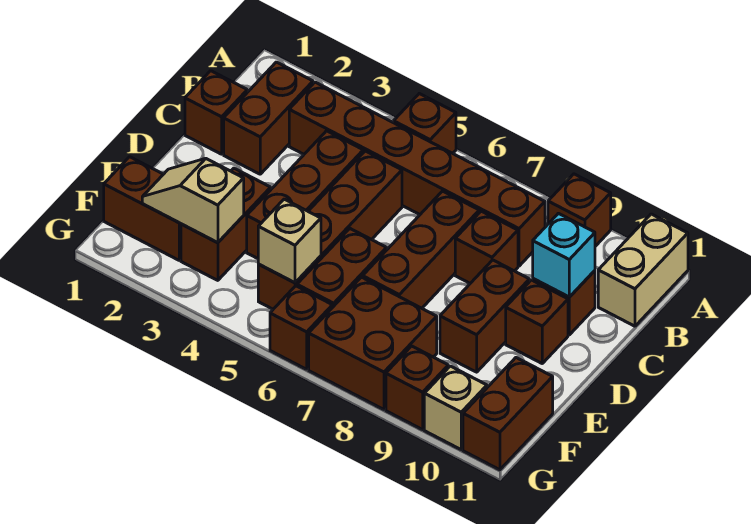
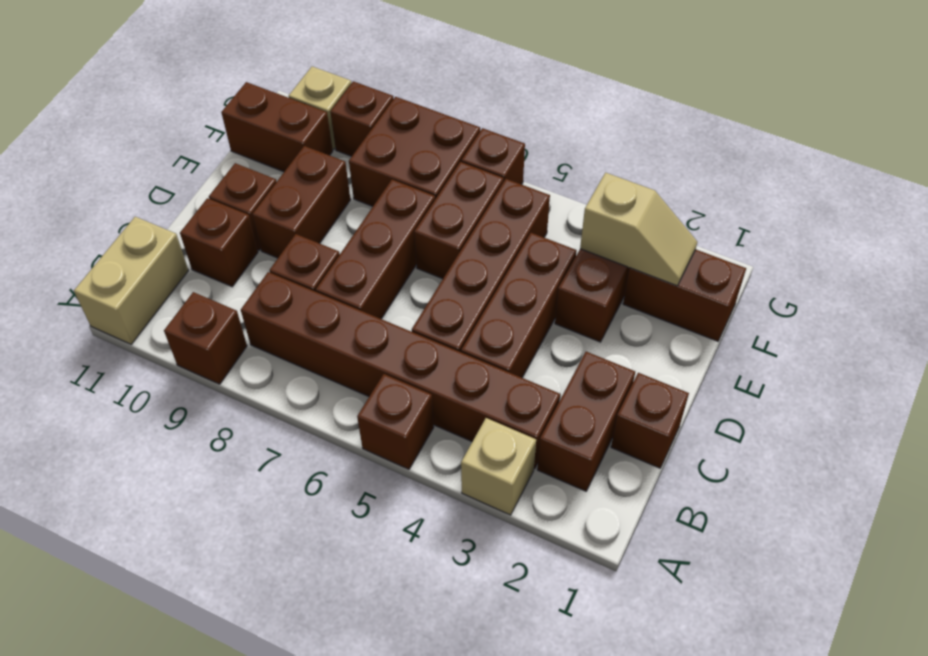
cyan 1x1 brick [533,213,595,297] -> none
tan 1x1 brick [258,199,321,283] -> tan 1x1 brick moved to [461,418,536,515]
brown 1x2 brick [463,358,553,470] -> brown 1x2 brick turned to [221,82,333,172]

